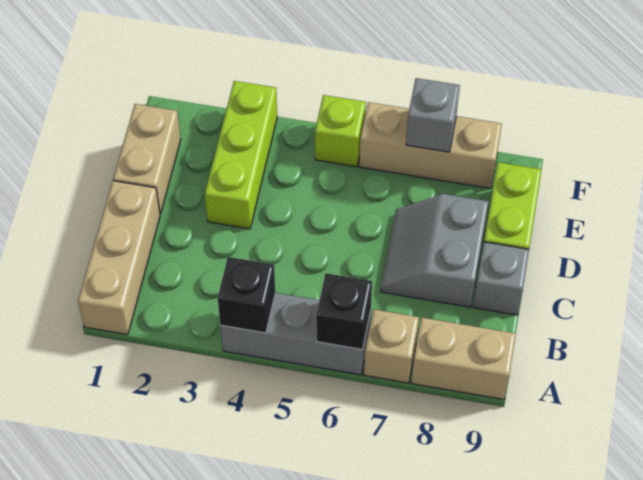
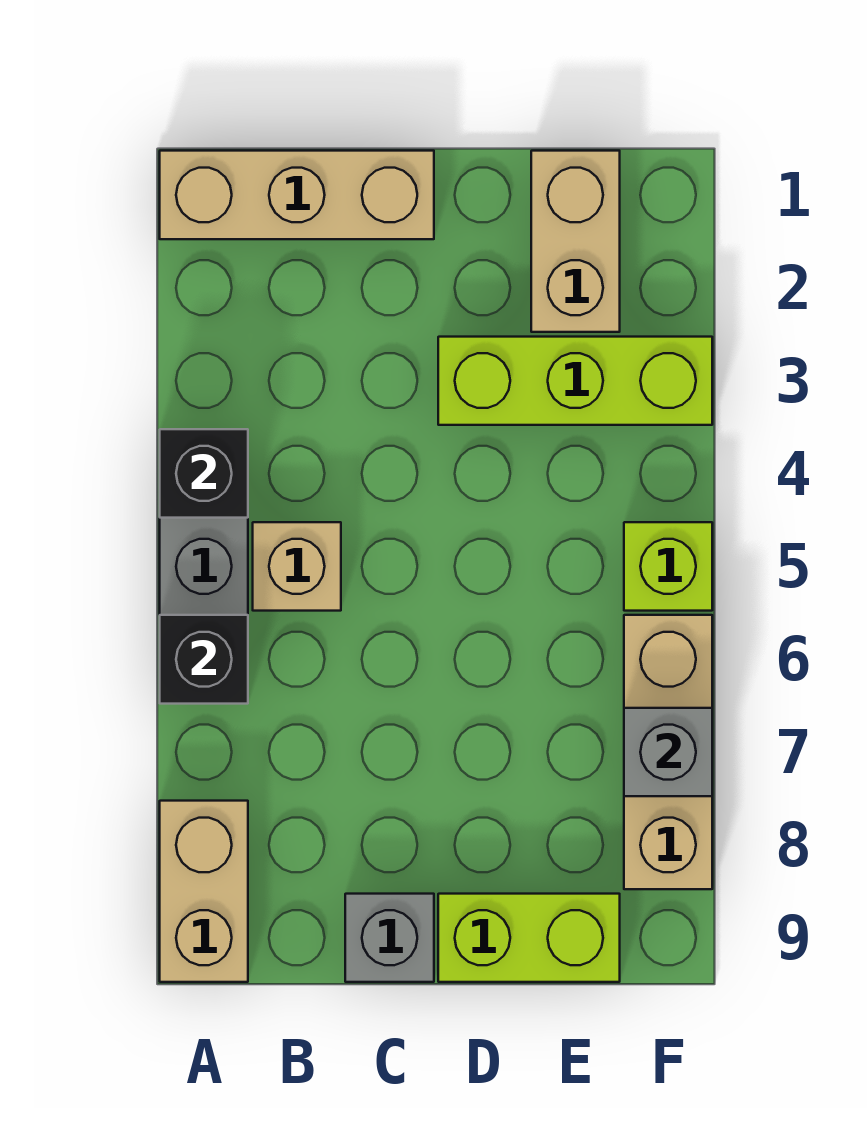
tan 1x1 brick [364,309,419,383] -> tan 1x1 brick moved to [253,522,341,611]
grey 2x2 slope [380,194,489,307] -> none
tan 1x2 brick [113,104,181,214] -> tan 1x2 brick turned to [531,151,620,332]

